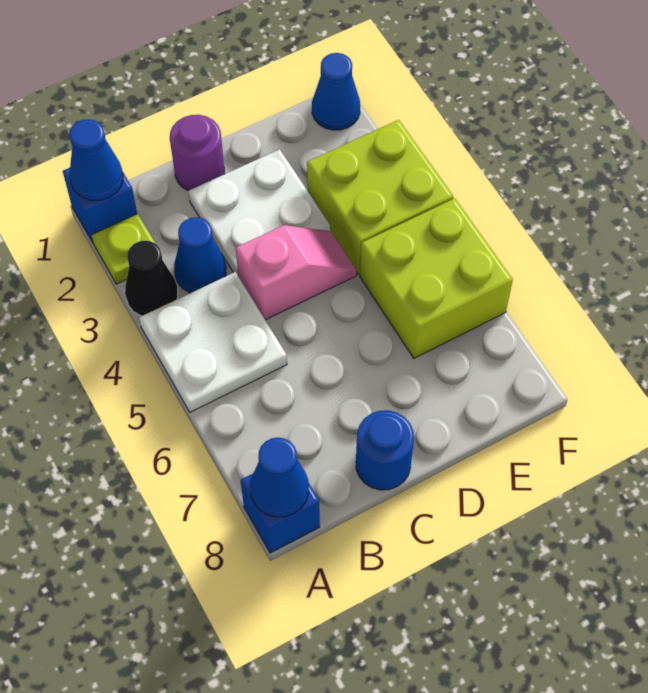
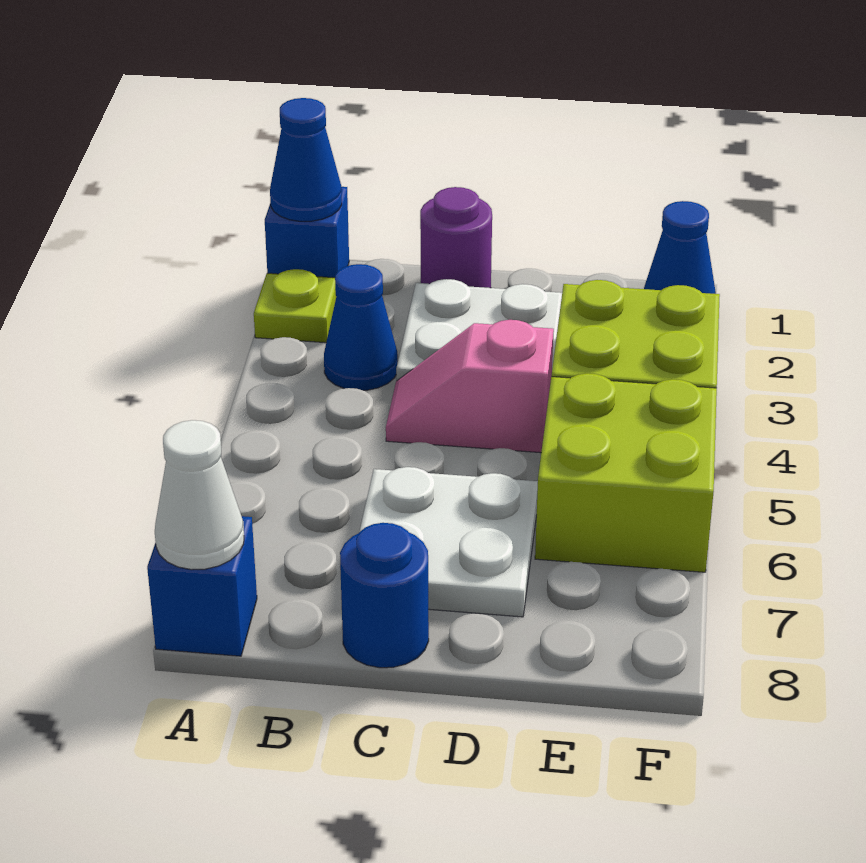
black 1x1 cone [125,241,178,316] -> none
white 2x2 plate [139,272,287,412] -> white 2x2 plate moved to [359,467,538,617]
blue 1x1 cone [250,438,309,517] -> white 1x1 cone [155,420,244,570]
pink 1x2 slope [236,225,357,320] -> pink 1x2 slope turned to [386,320,554,453]

